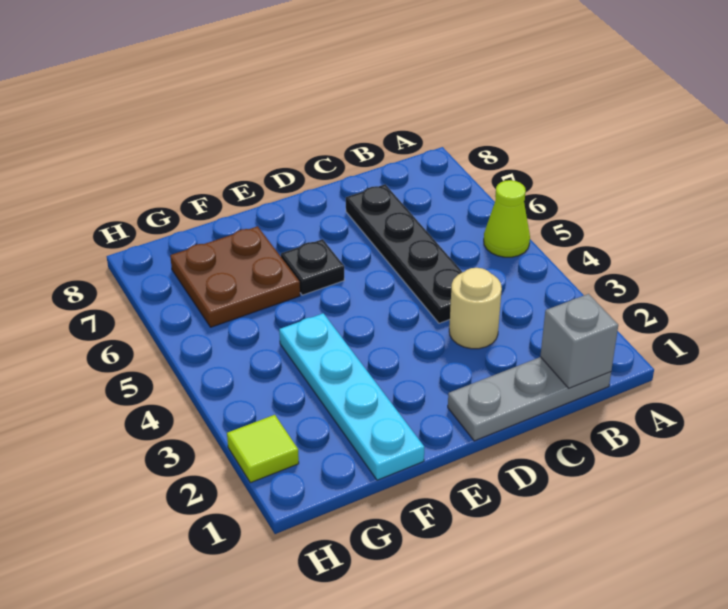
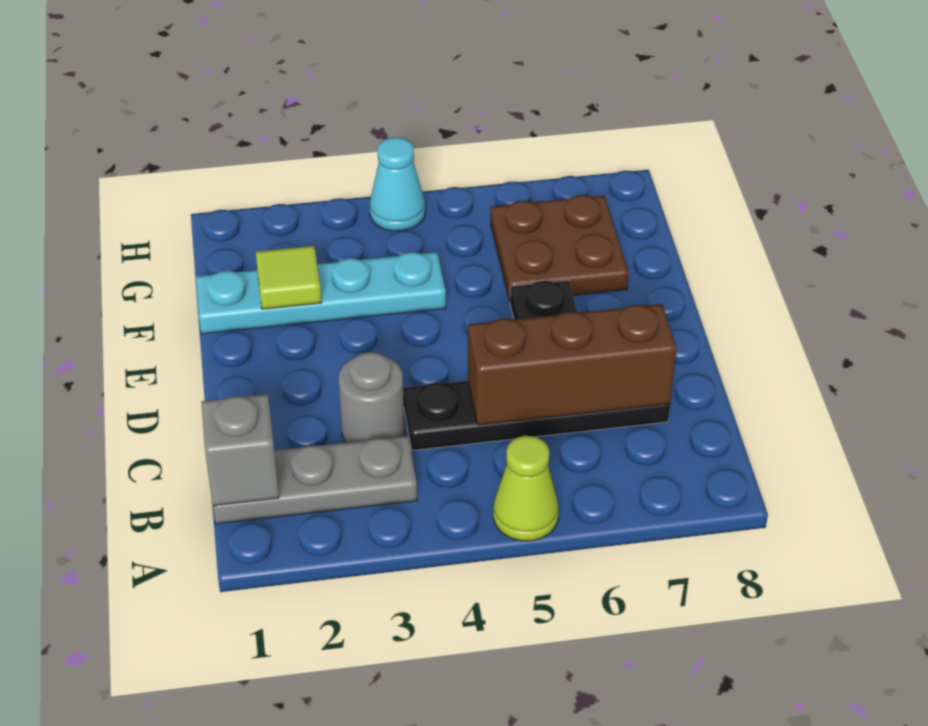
grey 1x3 plate [448,357,611,441] -> grey 1x3 plate turned to [213,436,417,524]
tan 1x1 round brick [449,268,502,349] -> grey 1x1 round brick [339,352,404,443]
none -> brown 1x3 brick [468,304,677,425]
lime 1x1 tile [227,415,299,483] -> lime 1x1 tile moved to [256,246,321,309]
none -> cyan 1x1 cone [370,137,425,231]

